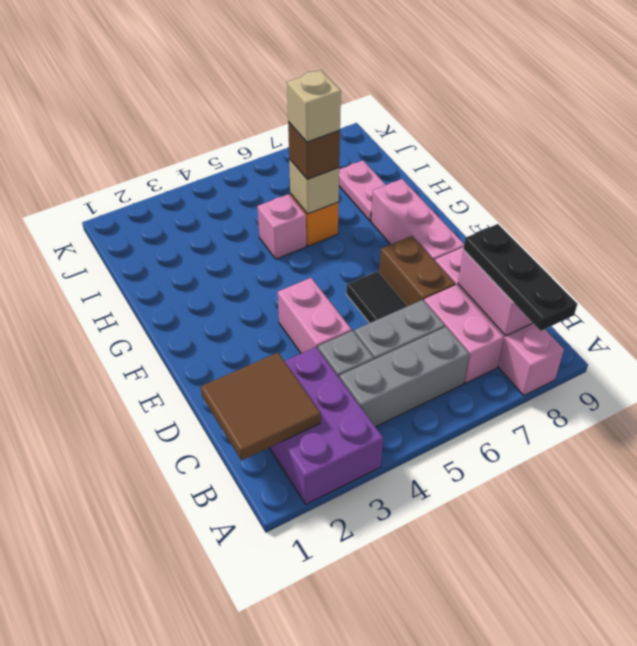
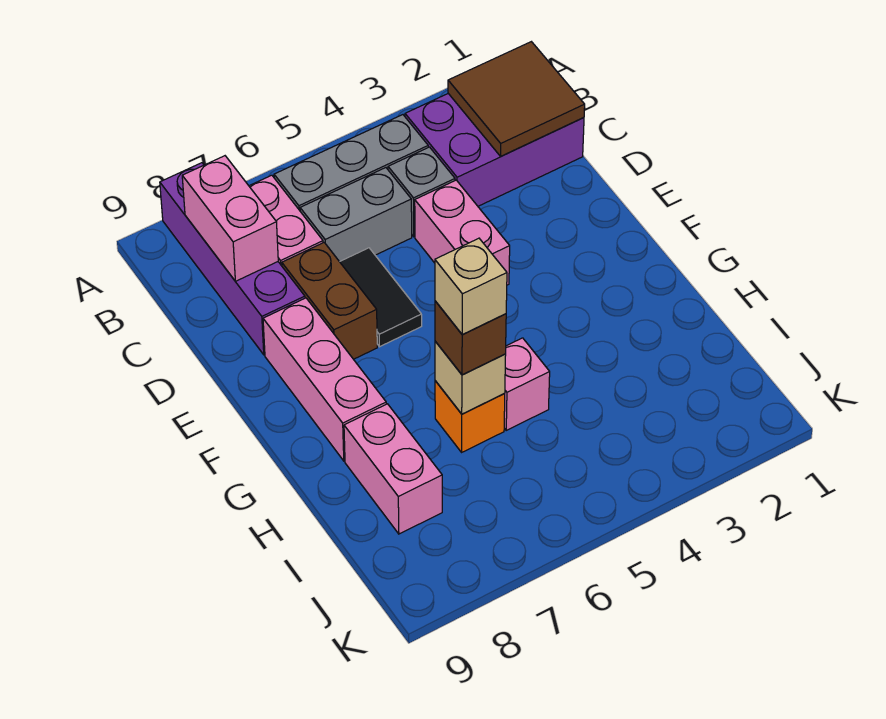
purple 2x3 brick [269,347,383,504] -> purple 2x3 brick turned to [405,94,584,206]
pink 1x4 brick [435,247,564,395] -> purple 1x4 brick [160,163,305,355]
black 1x3 plate [463,224,577,331] -> none
pink 1x2 plate [339,161,386,221] -> pink 1x2 brick [344,404,442,534]

